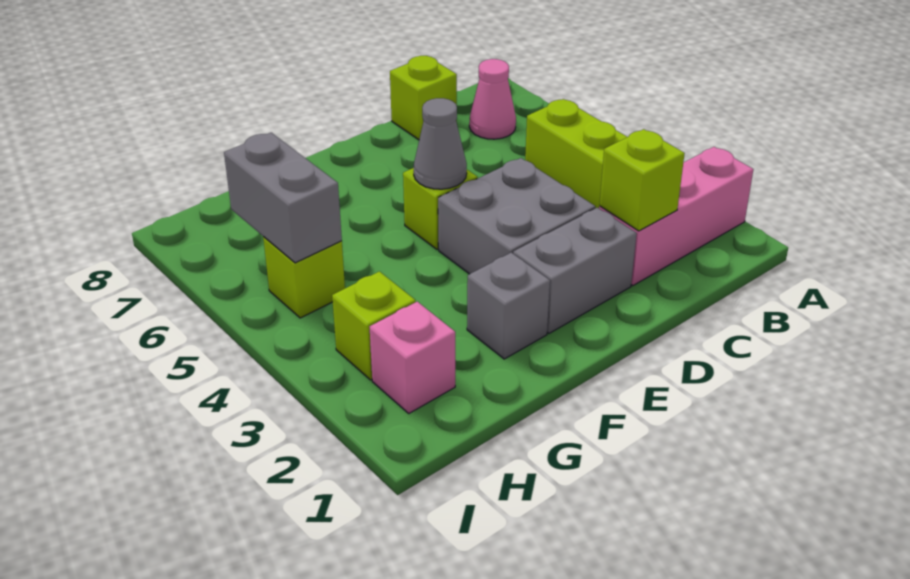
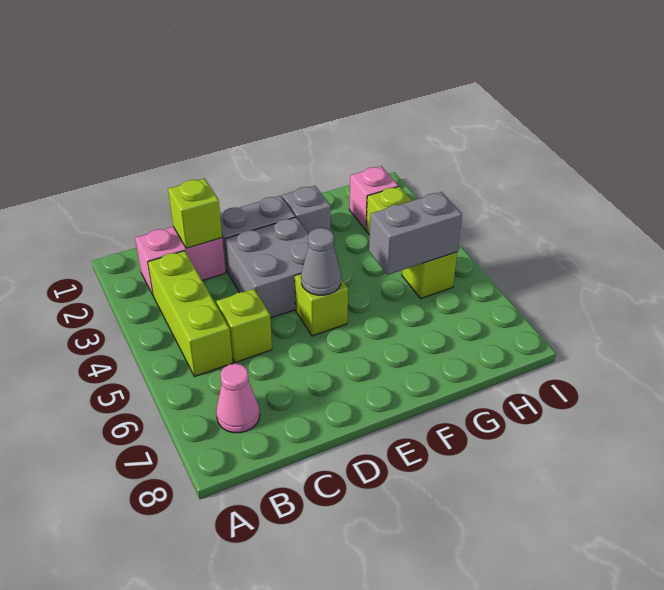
pink 1x3 brick [599,147,753,286] -> pink 1x2 brick [135,227,226,295]
lime 1x1 brick [390,56,457,140] -> lime 1x1 brick moved to [216,289,272,363]
grey 1x2 brick [224,133,342,263] -> grey 1x2 brick turned to [369,192,462,275]

